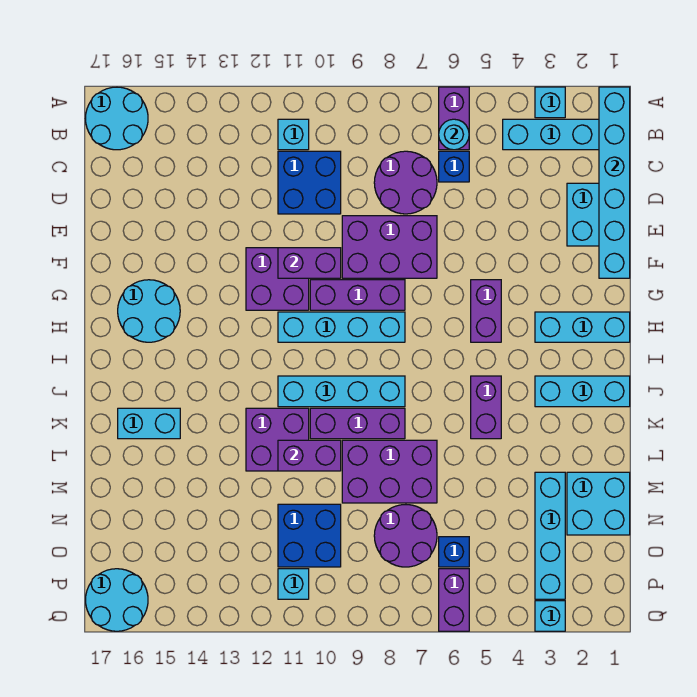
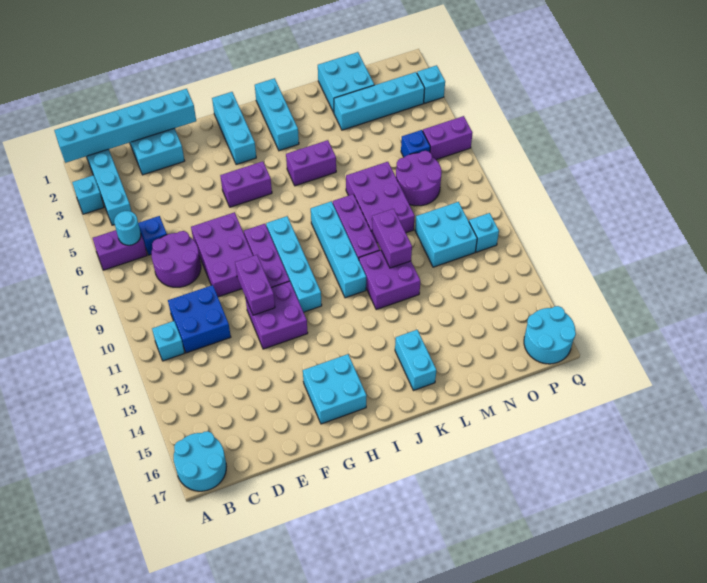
cyan 2x2 round brick [118,280,180,342] -> cyan 2x2 brick [303,354,367,424]
blue 2x2 brick [278,504,341,567] -> cyan 2x2 brick [415,202,477,267]

